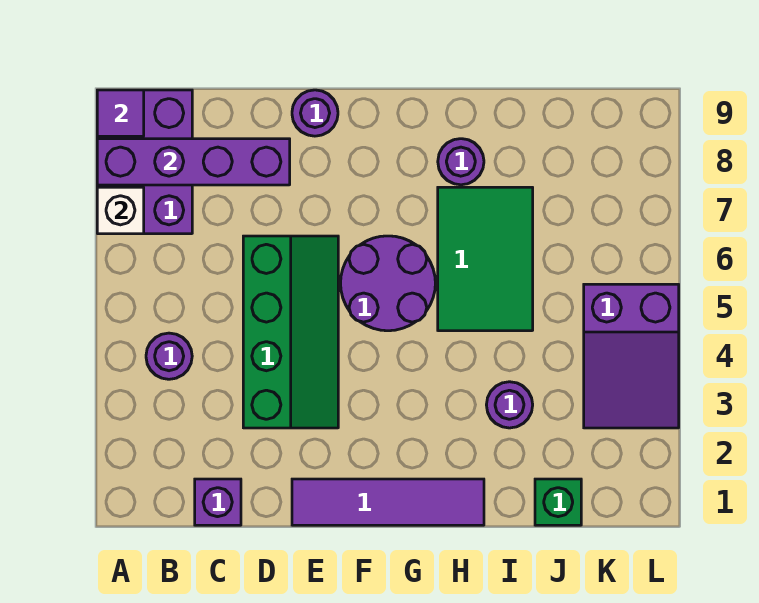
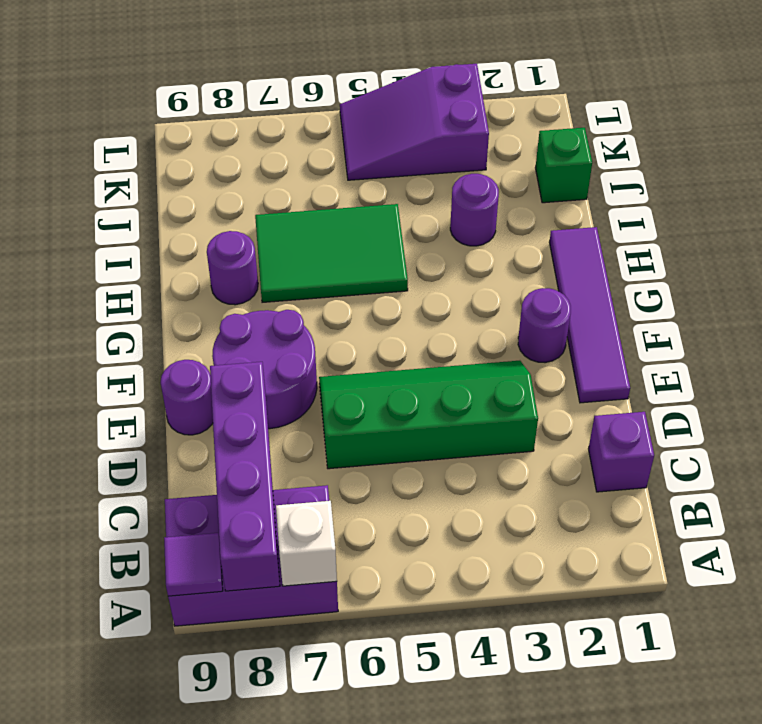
purple 1x1 round brick [146,333,192,379] -> purple 1x1 round brick moved to [518,288,571,363]
purple 2x2 round brick [341,236,435,331] -> purple 2x2 round brick moved to [212,310,317,429]
purple 2x3 slope [584,284,679,428] -> purple 2x3 slope turned to [340,64,489,180]

